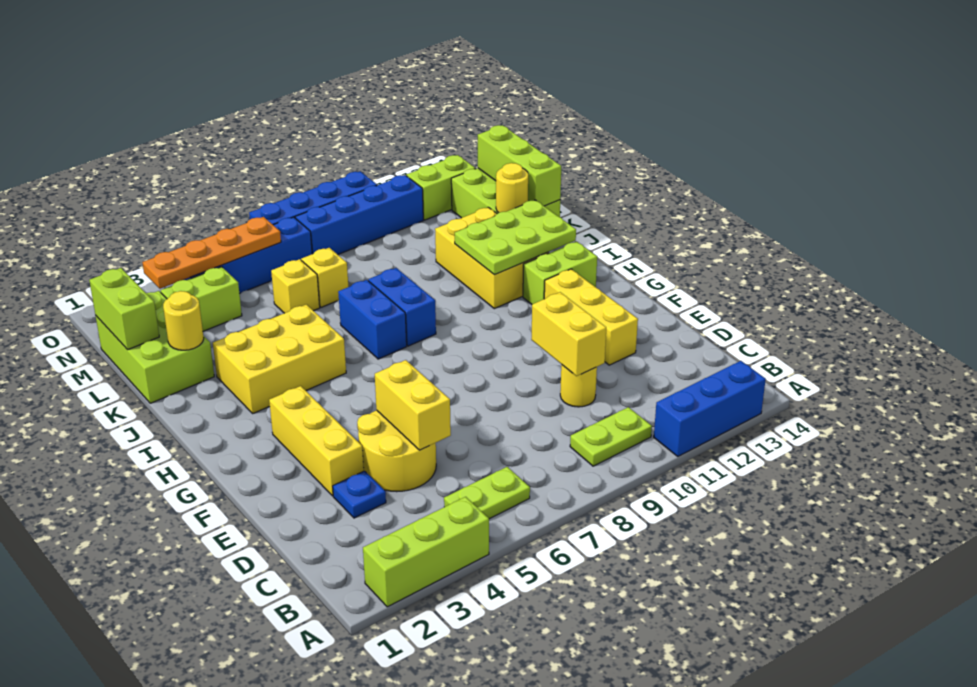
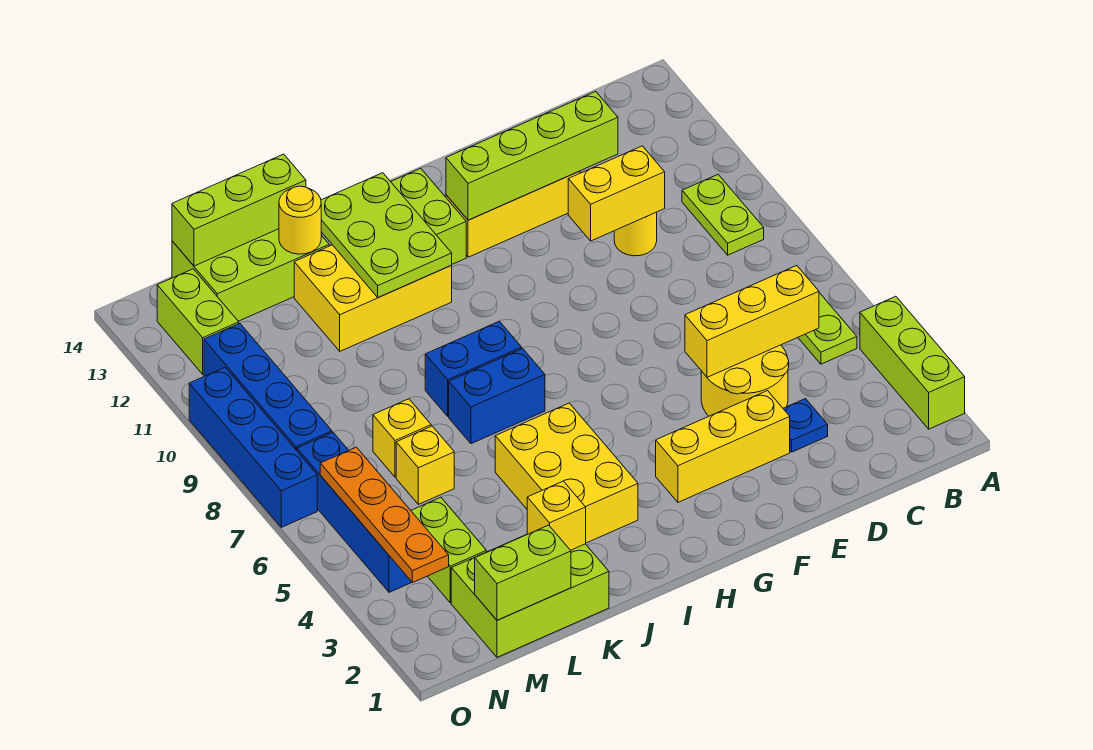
blue 1x3 brick [654,361,766,456] -> none
yellow 1x2 brick [375,360,451,450] -> yellow 1x3 brick [685,266,819,377]
none -> lime 1x4 brick [446,91,618,220]
yellow 1x1 round brick [163,291,204,350] -> yellow 1x1 brick [527,481,586,550]

